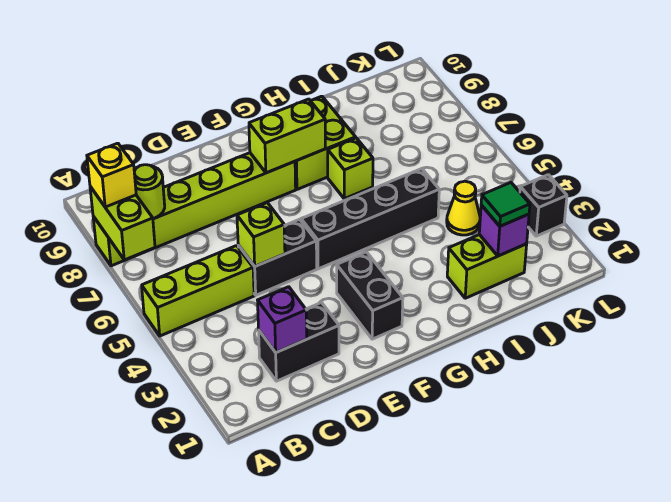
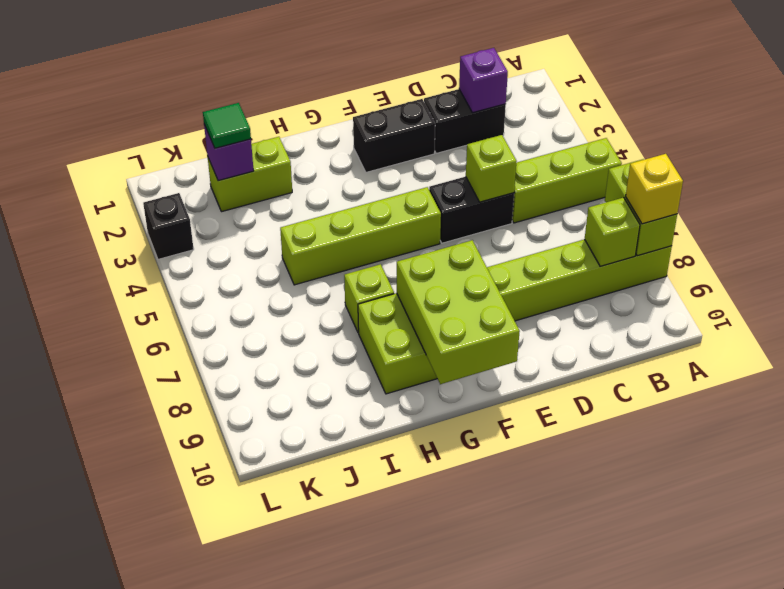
lime 1x1 round brick [134,165,165,218] -> lime 1x1 brick [585,198,640,266]
black 1x2 brick [337,252,403,339] -> black 1x2 brick turned to [353,99,435,172]
black 1x4 brick [301,169,439,269] -> lime 1x4 brick [280,187,441,285]
lime 1x2 brick [249,99,325,173] -> lime 2x3 brick [397,240,520,384]
yellow 1x1 cone [447,181,480,235] -> none

